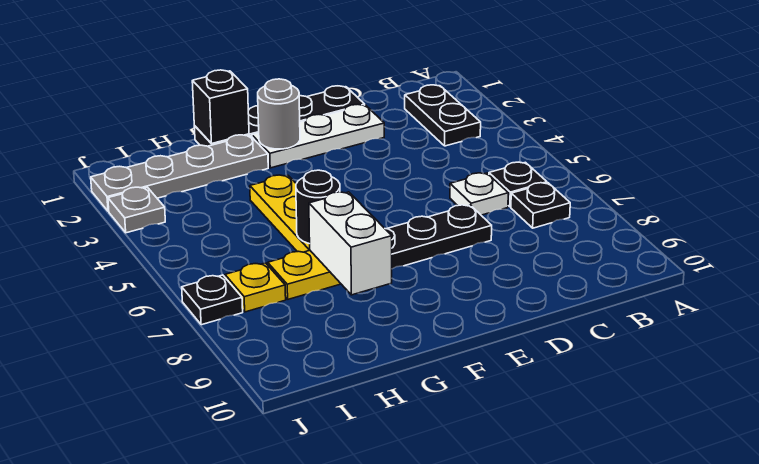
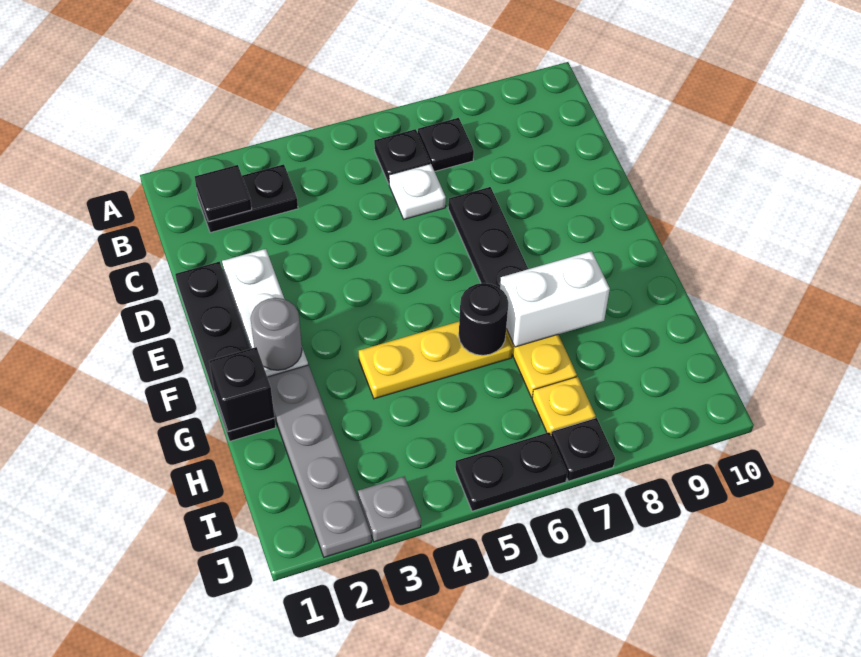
none -> black 1x1 tile [195,165,252,222]
none -> black 1x2 plate [455,432,567,511]

